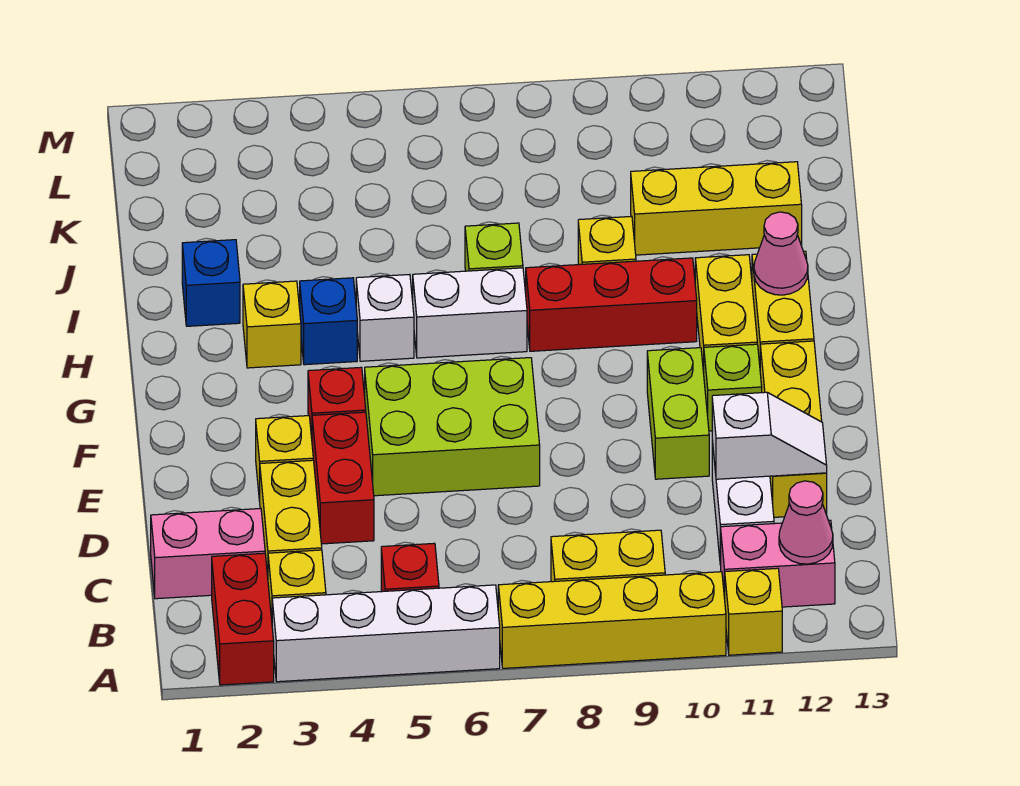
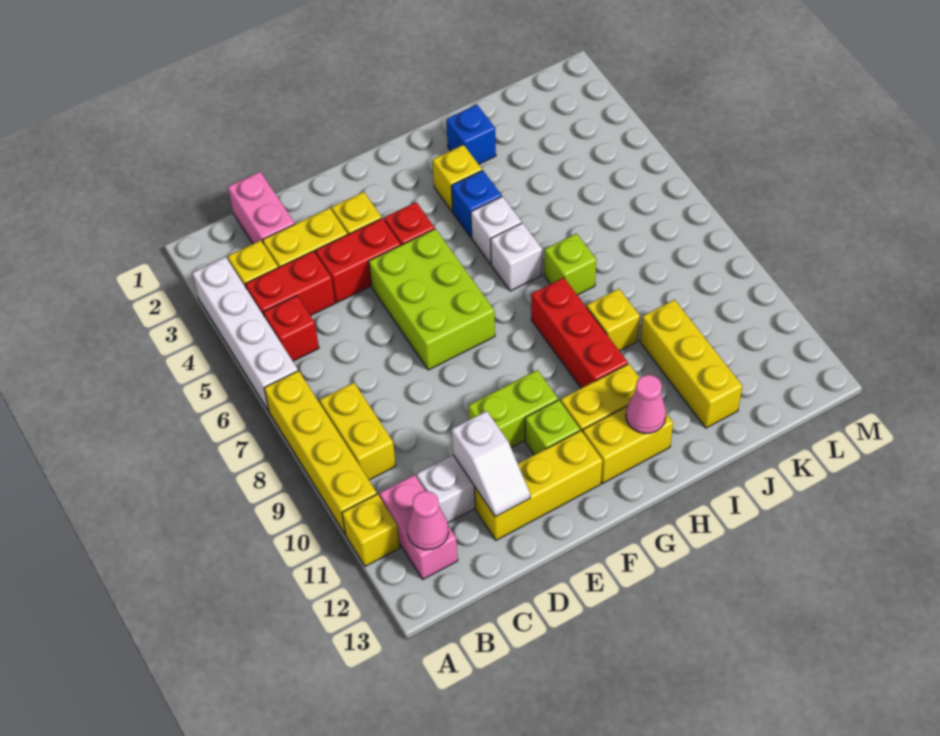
red 1x2 brick [212,553,274,685] -> red 1x2 brick moved to [245,251,335,316]
white 1x2 brick [413,268,527,358] -> white 1x1 brick [491,223,542,291]

